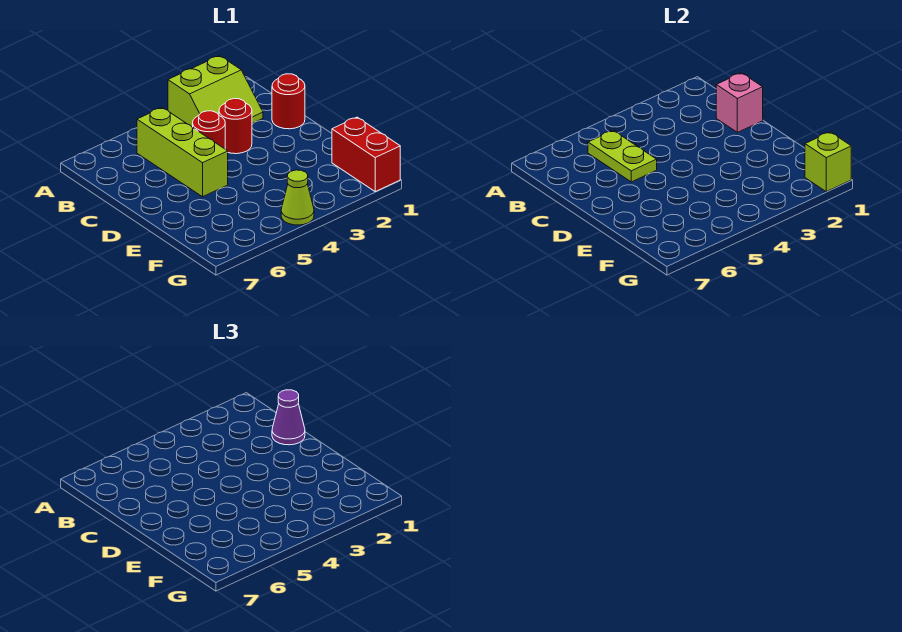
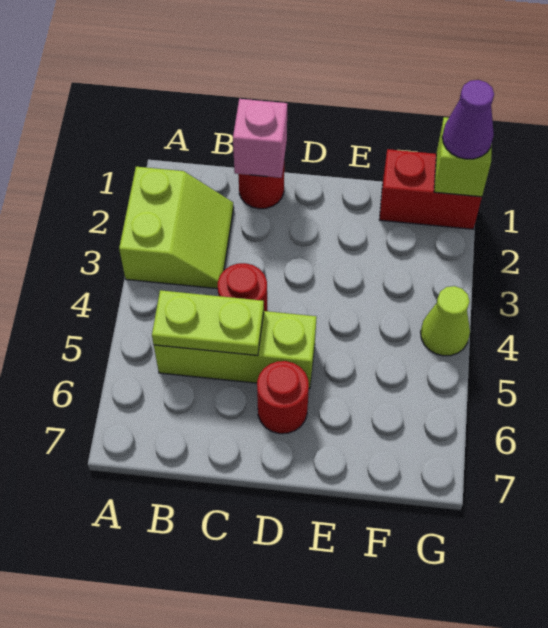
purple 1x1 cone [272,390,305,445] -> purple 1x1 cone moved to [442,80,494,159]
red 1x1 round brick [219,99,252,154] -> red 1x1 round brick moved to [257,361,309,434]

